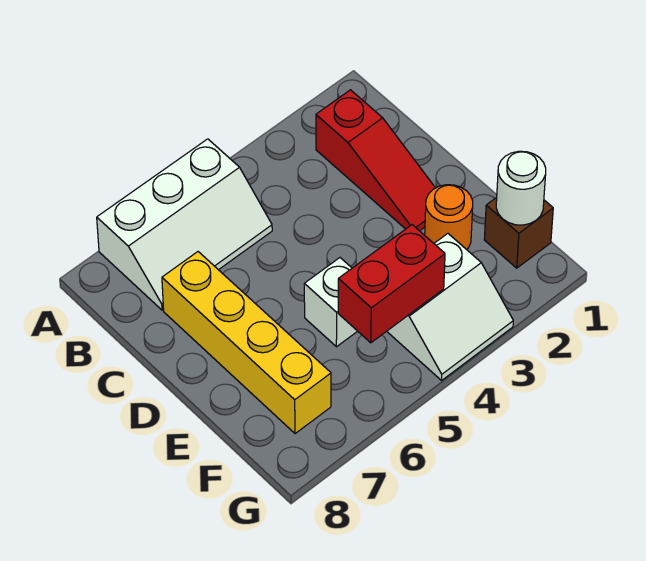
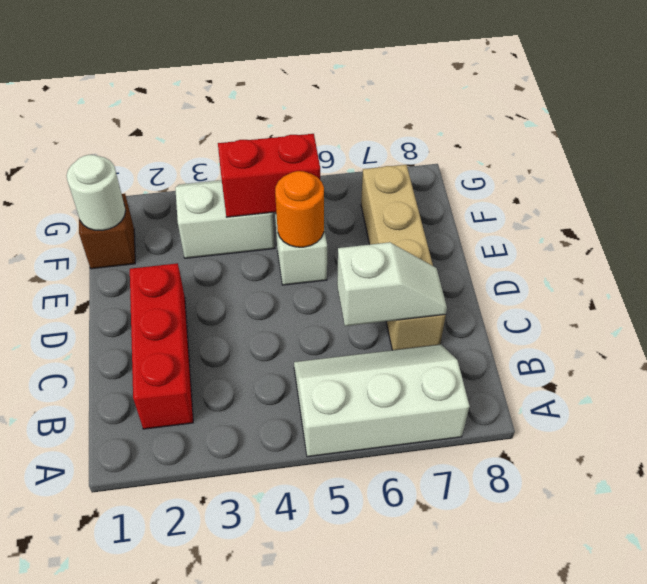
red 1x3 slope [316,90,435,231] -> red 1x3 brick [130,263,193,429]
none -> white 1x2 slope [337,242,447,326]
yellow 1x4 brick [162,252,331,434] -> tan 1x4 brick [361,165,446,350]
orange 1x1 round brick [425,185,473,250] -> orange 1x1 round brick moved to [275,171,324,247]

